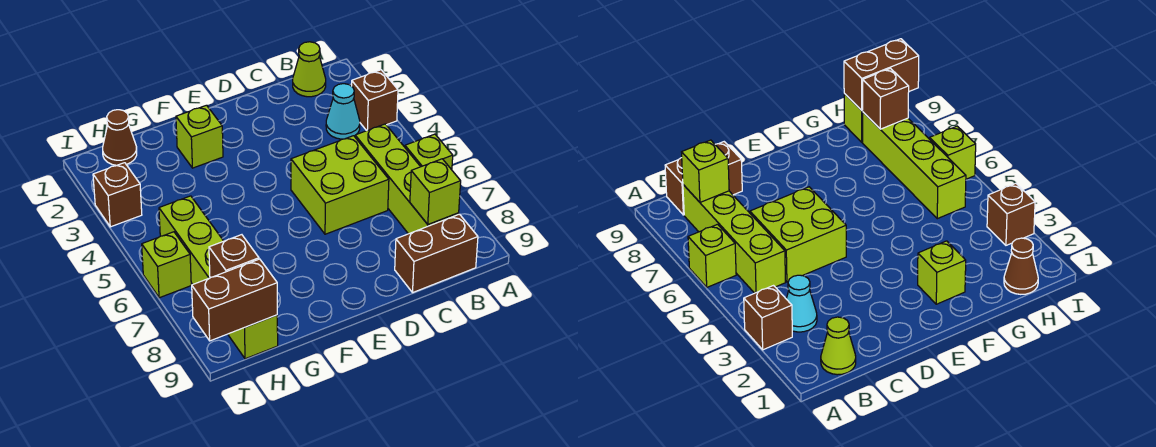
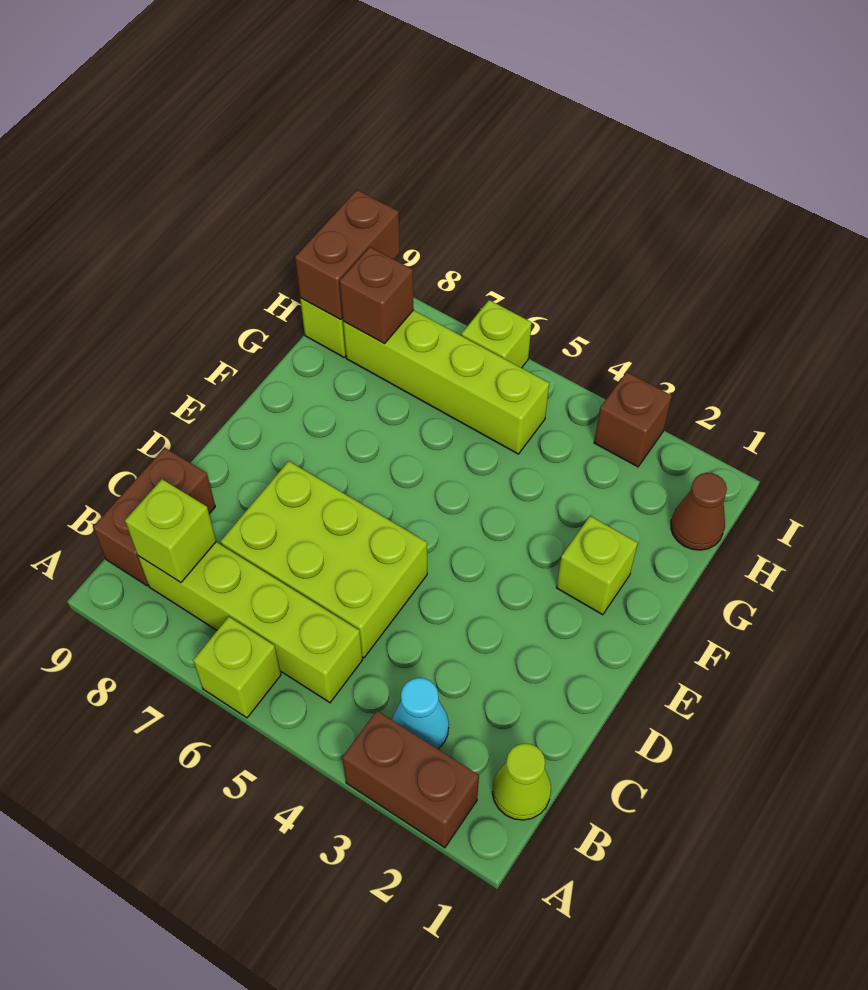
brown 1x1 brick [352,70,398,131] -> brown 1x2 brick [342,711,479,848]
lime 2x2 brick [291,136,389,234] -> lime 2x3 brick [220,461,427,658]

